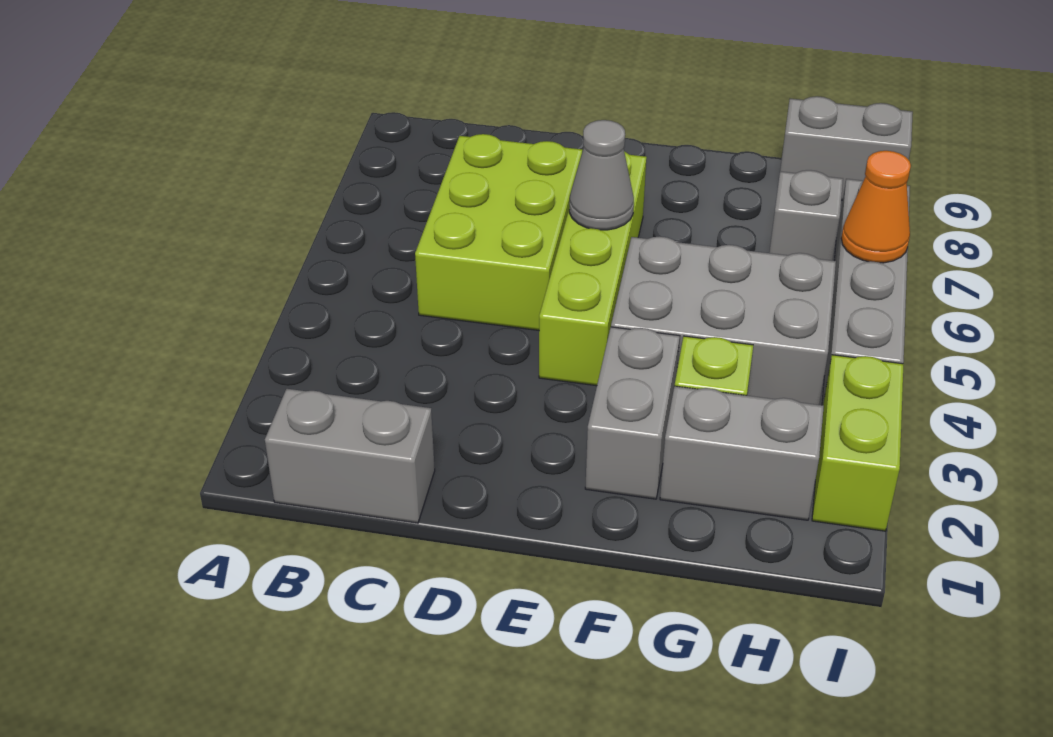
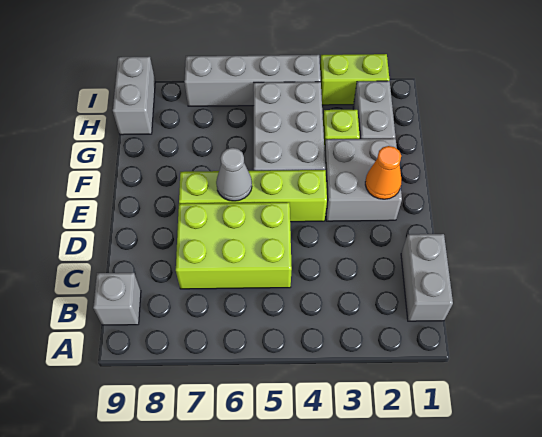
grey 1x2 brick [585,327,680,499] -> grey 2x2 brick [324,138,402,221]
grey 1x1 brick [769,170,843,261] -> grey 1x1 brick moved to [93,273,141,325]
orange 1x1 cone [841,151,911,263] -> orange 1x1 cone moved to [365,146,402,199]

